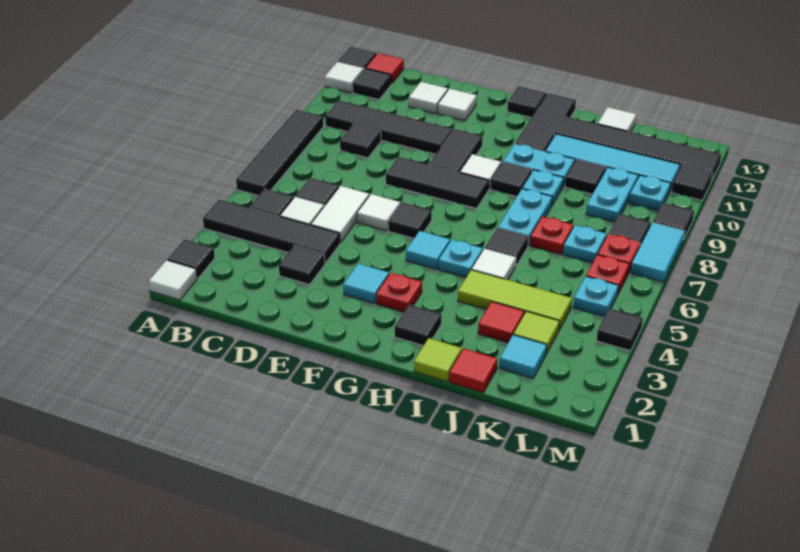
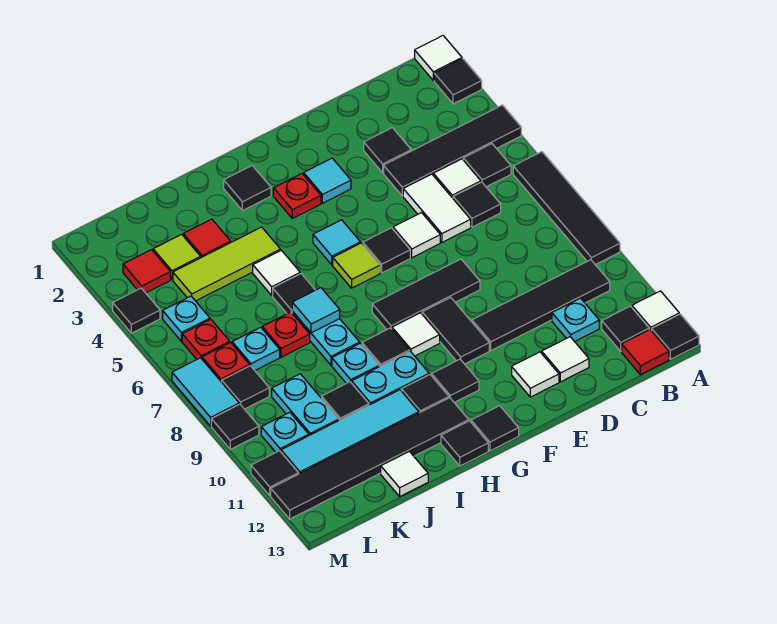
black 1x1 tile [340,124,381,158] -> black 1x1 tile moved to [432,359,479,403]
cyan 1x1 plate [439,240,483,278] -> cyan 1x1 plate moved to [552,298,599,342]
lime 1x1 tile [414,338,462,382] -> lime 1x1 tile moved to [333,243,380,288]
red 1x1 tile [449,349,497,393] -> red 1x1 tile moved to [123,250,170,293]
cyan 1x1 tile [499,335,547,378] -> cyan 1x1 tile moved to [292,288,340,333]

